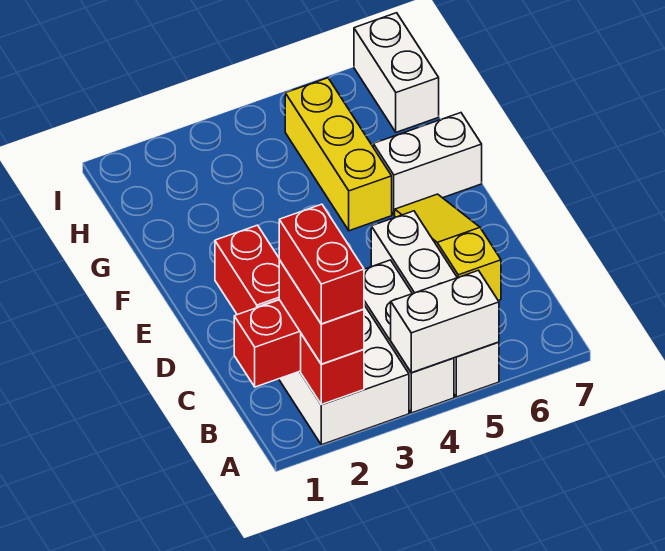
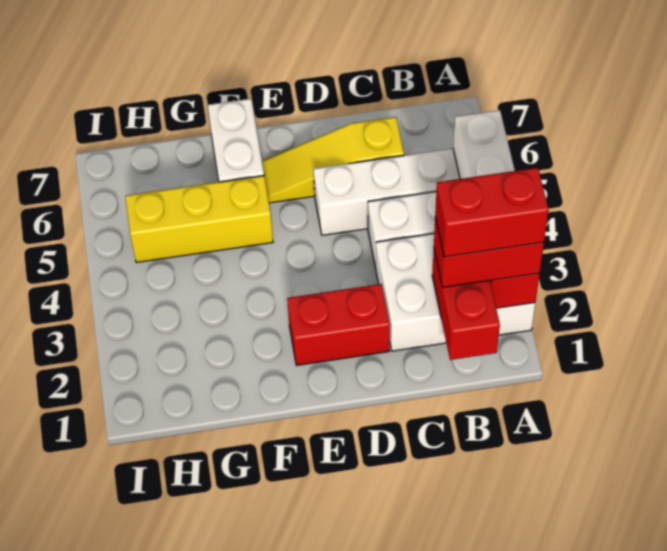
white 1x2 brick [354,13,439,132] -> none

